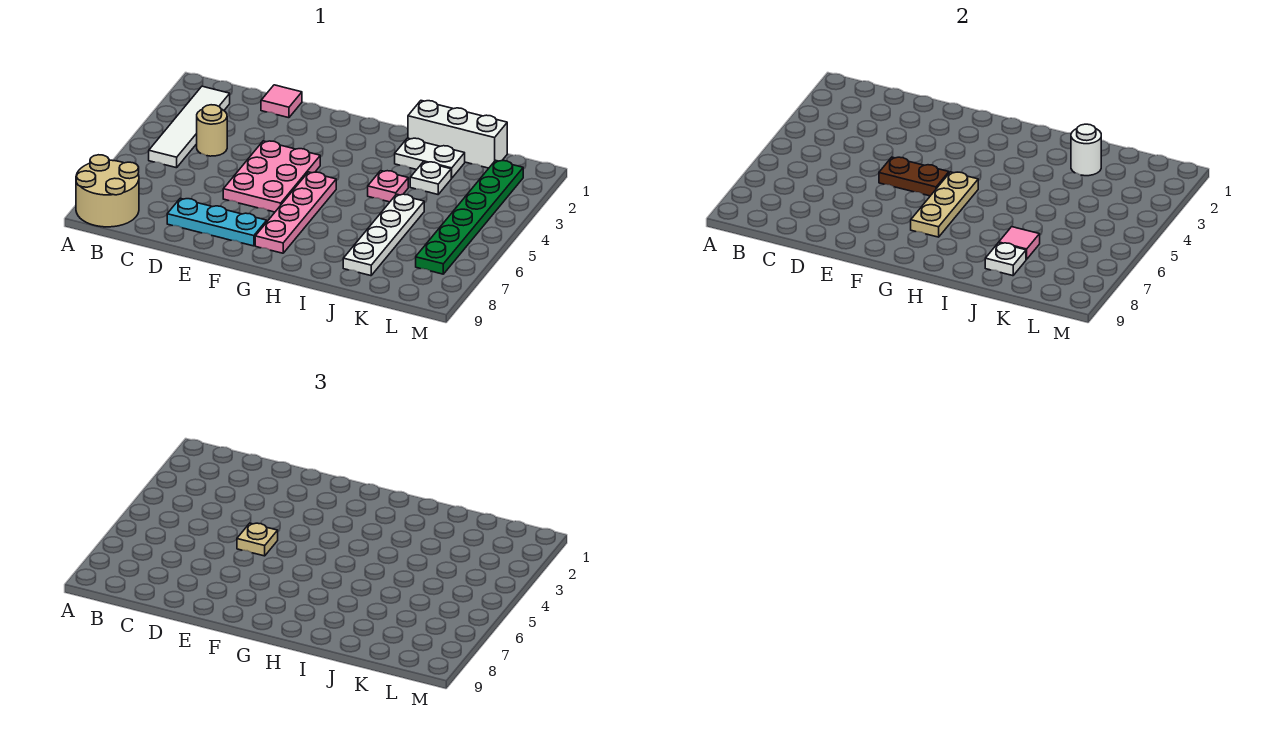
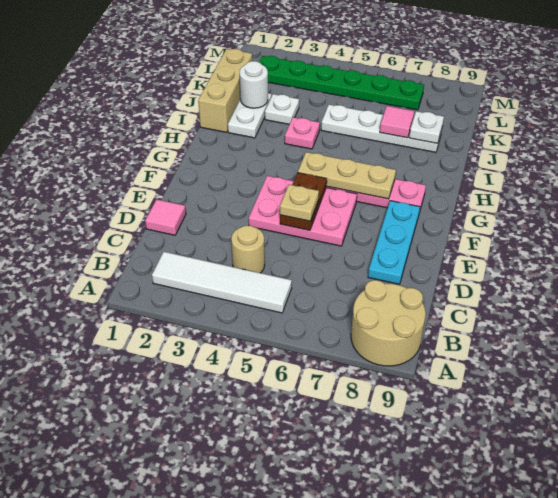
white 1x3 brick [408,101,507,168] -> tan 1x3 brick [198,49,252,132]

